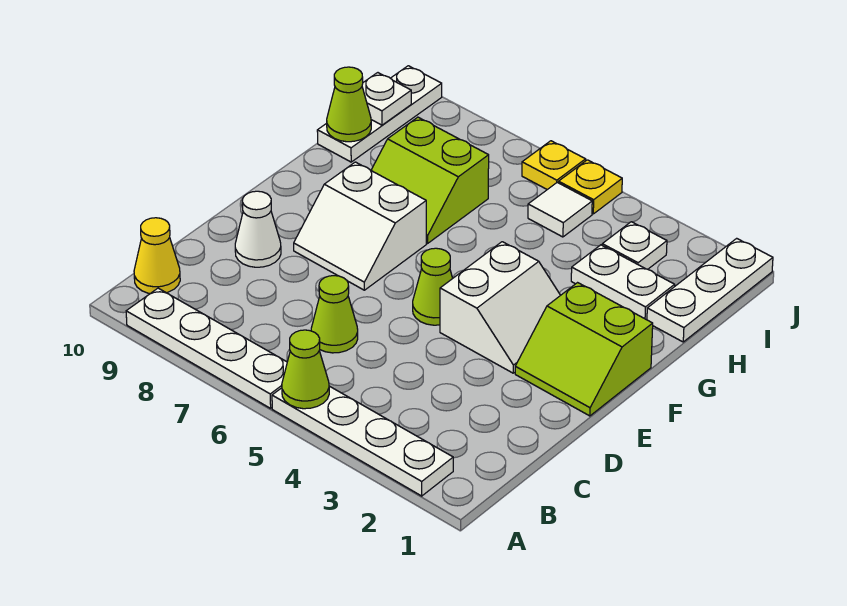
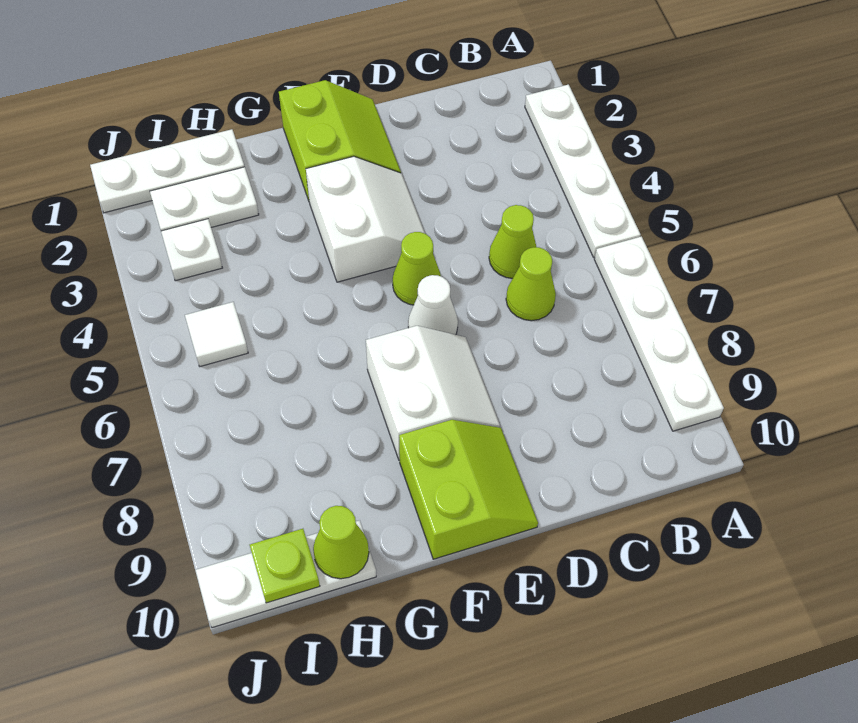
lime 1x1 cone [282,330,329,409] -> lime 1x1 cone moved to [489,205,536,278]
yellow 1x1 cone [134,218,180,294] -> none
white 1x1 cone [235,191,281,267] -> white 1x1 cone moved to [408,275,458,335]
white 2x2 slope [440,242,560,373] -> white 2x2 slope turned to [306,156,425,282]
lime 2x2 slope [371,117,489,243] -> lime 2x2 slope moved to [399,420,538,559]
white 1x2 plate [571,245,675,320] -> white 1x2 plate turned to [150,167,259,231]
white 1x1 plate [362,73,411,125] -> lime 1x1 plate [250,529,320,603]
yellow 1x1 plate [559,160,622,214] -> none
yellow 1x1 plate [522,141,586,190] -> none

